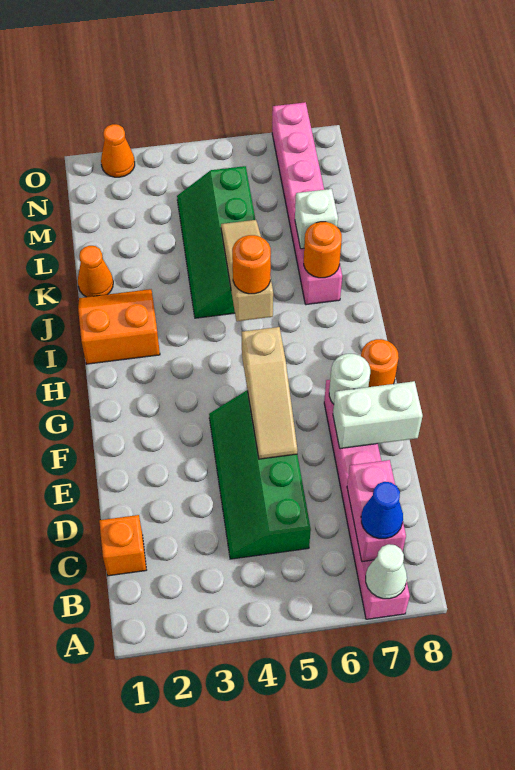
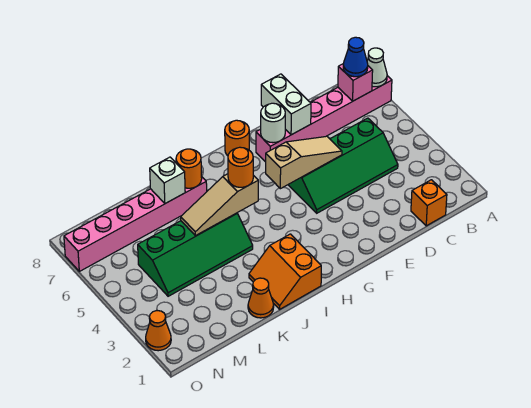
pink 1x2 brick [347,460,406,562] -> pink 1x1 brick [338,64,373,101]

